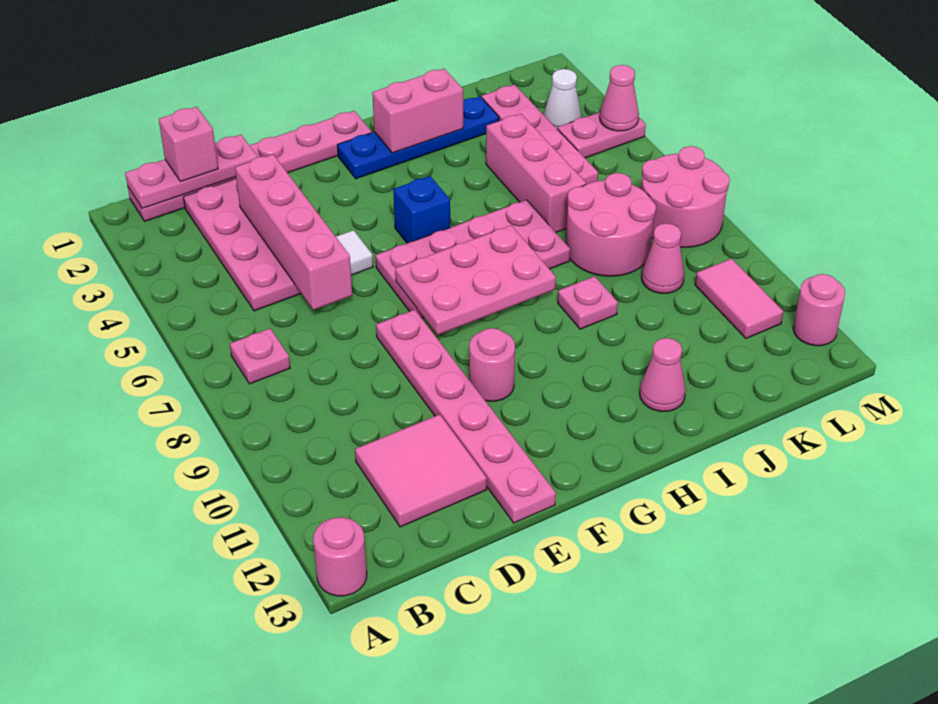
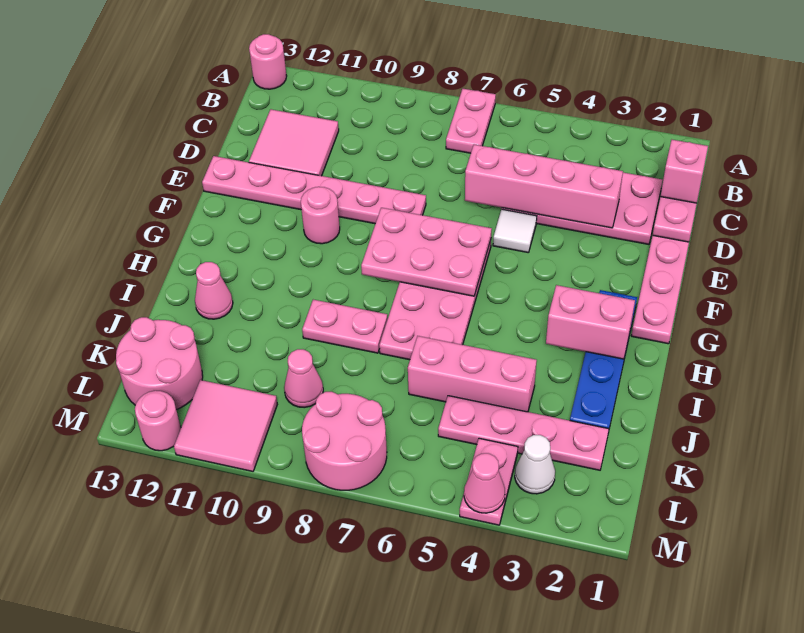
pink 1x1 plate [230,329,290,384] -> pink 1x2 plate [446,89,496,153]
pink 2x3 plate [395,226,556,335] -> pink 2x3 plate turned to [361,208,492,296]
blue 1x1 brick [393,176,450,243] -> none
pink 1x2 brick [372,69,463,153] -> pink 1x2 brick turned to [546,285,635,359]
pink 1x1 plate [558,276,618,329] -> pink 1x2 plate [302,300,388,353]
pink 2x2 round brick [566,173,656,276] -> pink 2x2 round brick moved to [116,317,203,410]
pink 1x2 tile [695,259,783,338] -> pink 2x2 tile [174,380,277,471]

